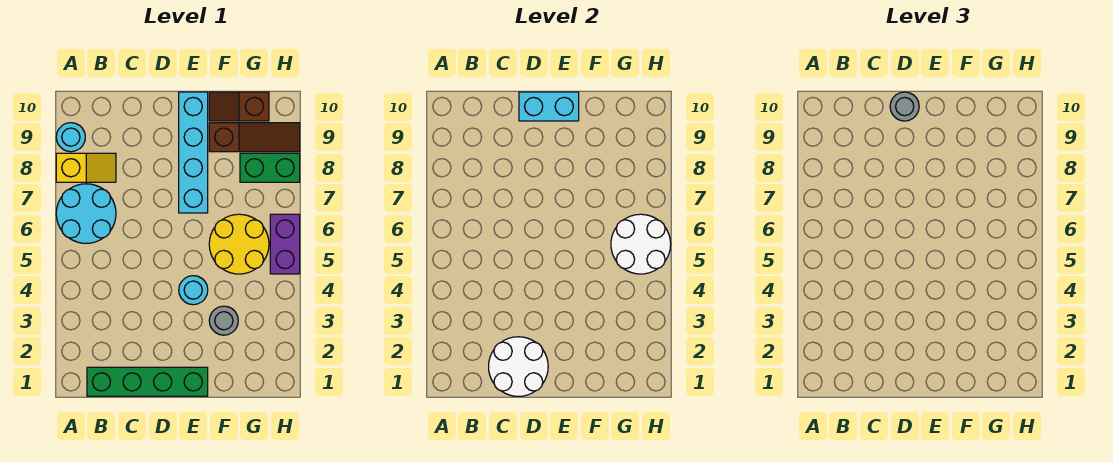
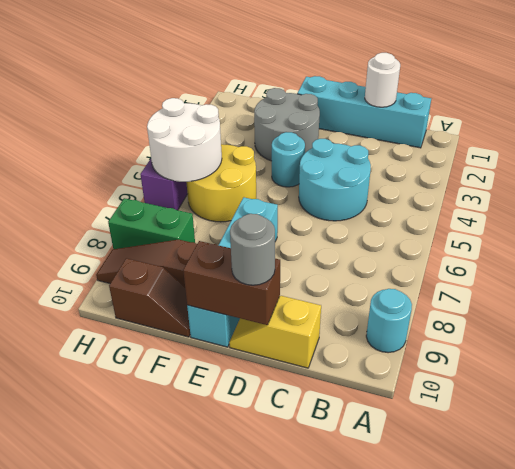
cyan 2x2 round brick [56,184,116,243] -> cyan 2x2 round brick moved to [299,139,371,221]
yellow 1x2 slope [56,153,116,182] -> yellow 1x2 slope moved to [229,296,321,368]
green 1x4 brick [87,367,208,396] -> cyan 1x4 brick [297,76,431,148]
white 2x2 round brick [489,337,548,396] -> white 1x1 round brick [365,53,400,107]
cyan 1x2 brick [519,92,579,121] -> brown 1x2 brick [183,241,280,325]
grey 1x1 round brick [209,306,238,335] -> grey 2x2 round brick [254,88,320,161]

